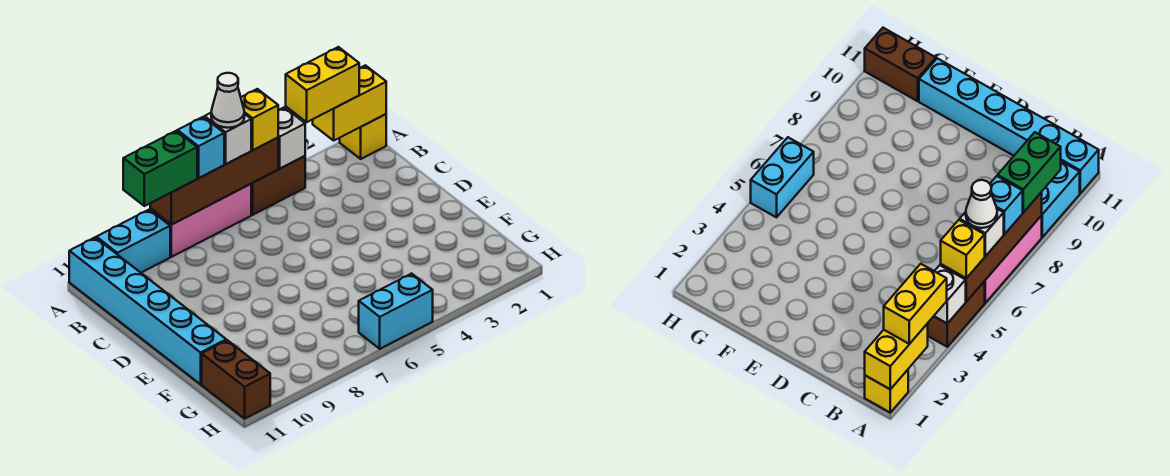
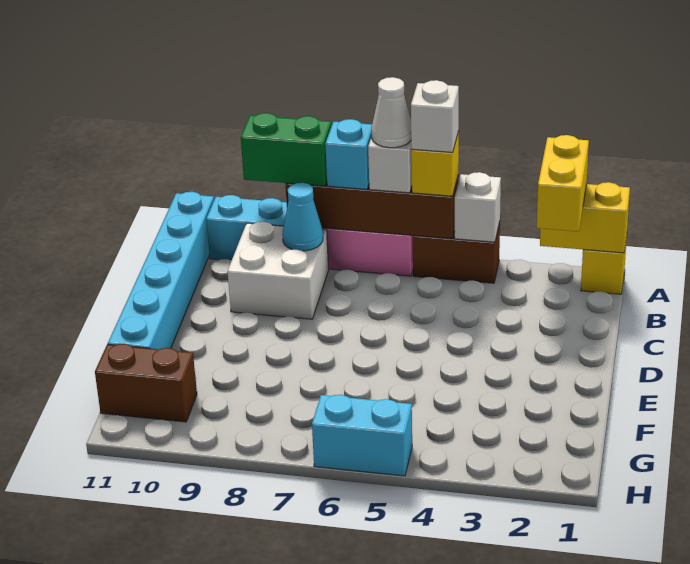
yellow 1x2 brick [286,47,359,122] -> yellow 1x2 brick turned to [537,135,589,231]
none -> white 1x1 brick [411,80,459,152]
none -> white 2x2 brick [228,222,329,319]
none -> cyan 1x1 cone [282,183,323,251]
brown 1x2 brick [202,340,270,419] -> brown 1x2 brick turned to [95,344,197,422]

